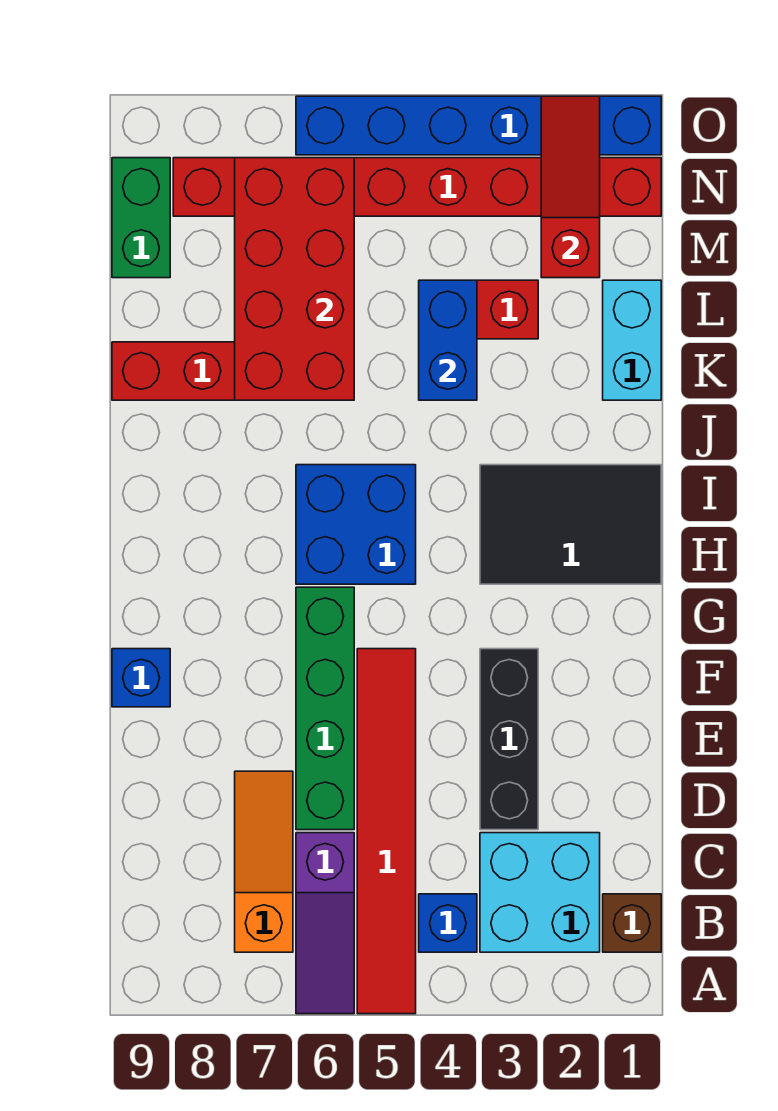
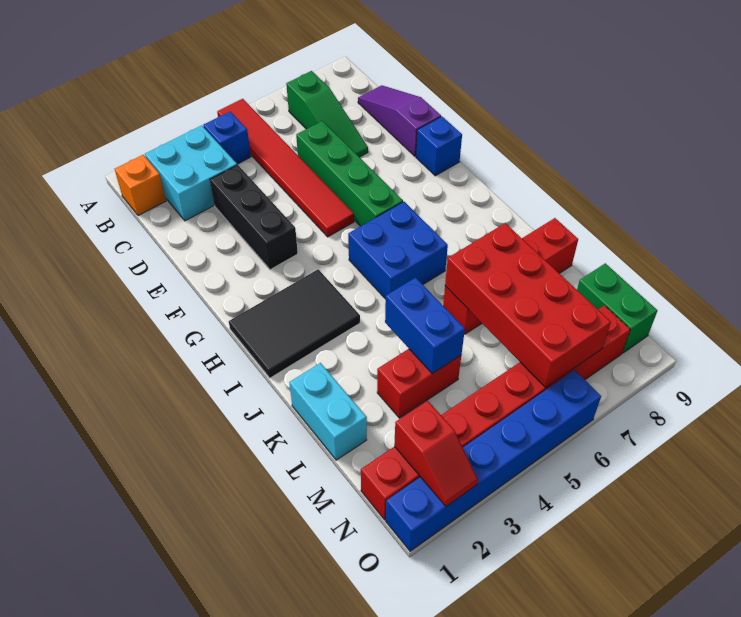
purple 1x3 slope [296,833,354,1014] -> purple 1x3 slope moved to [358,85,441,156]
brown 1x1 brick [603,894,661,952] -> orange 1x1 brick [115,155,166,216]
orange 1x3 slope [235,771,293,952] -> green 1x3 slope [286,71,368,157]
red 1x3 slope [541,96,600,278] -> red 1x2 slope [394,401,478,506]

